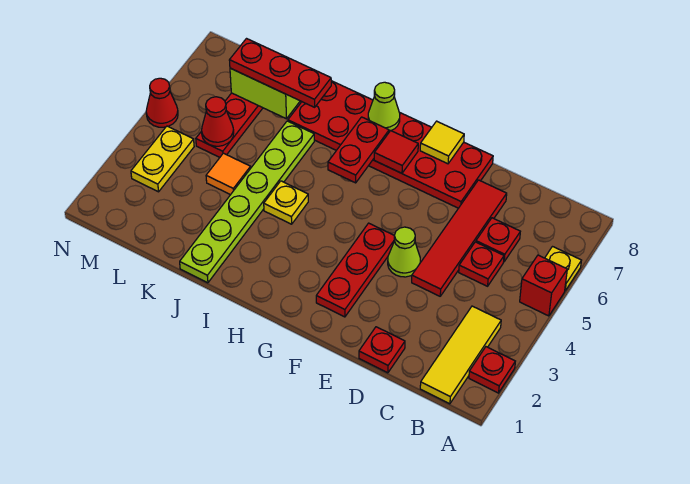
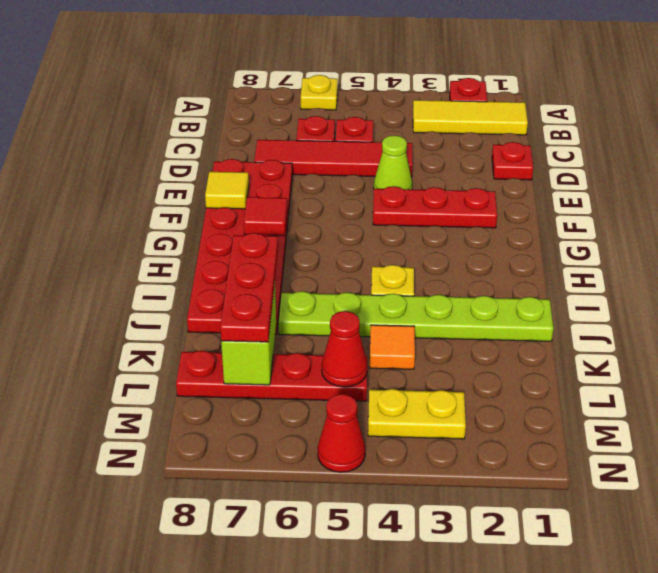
red 1x1 brick [520,255,567,316] -> none
red 1x2 plate [328,117,389,183] -> none
lime 1x1 cone [368,82,400,131] -> none

